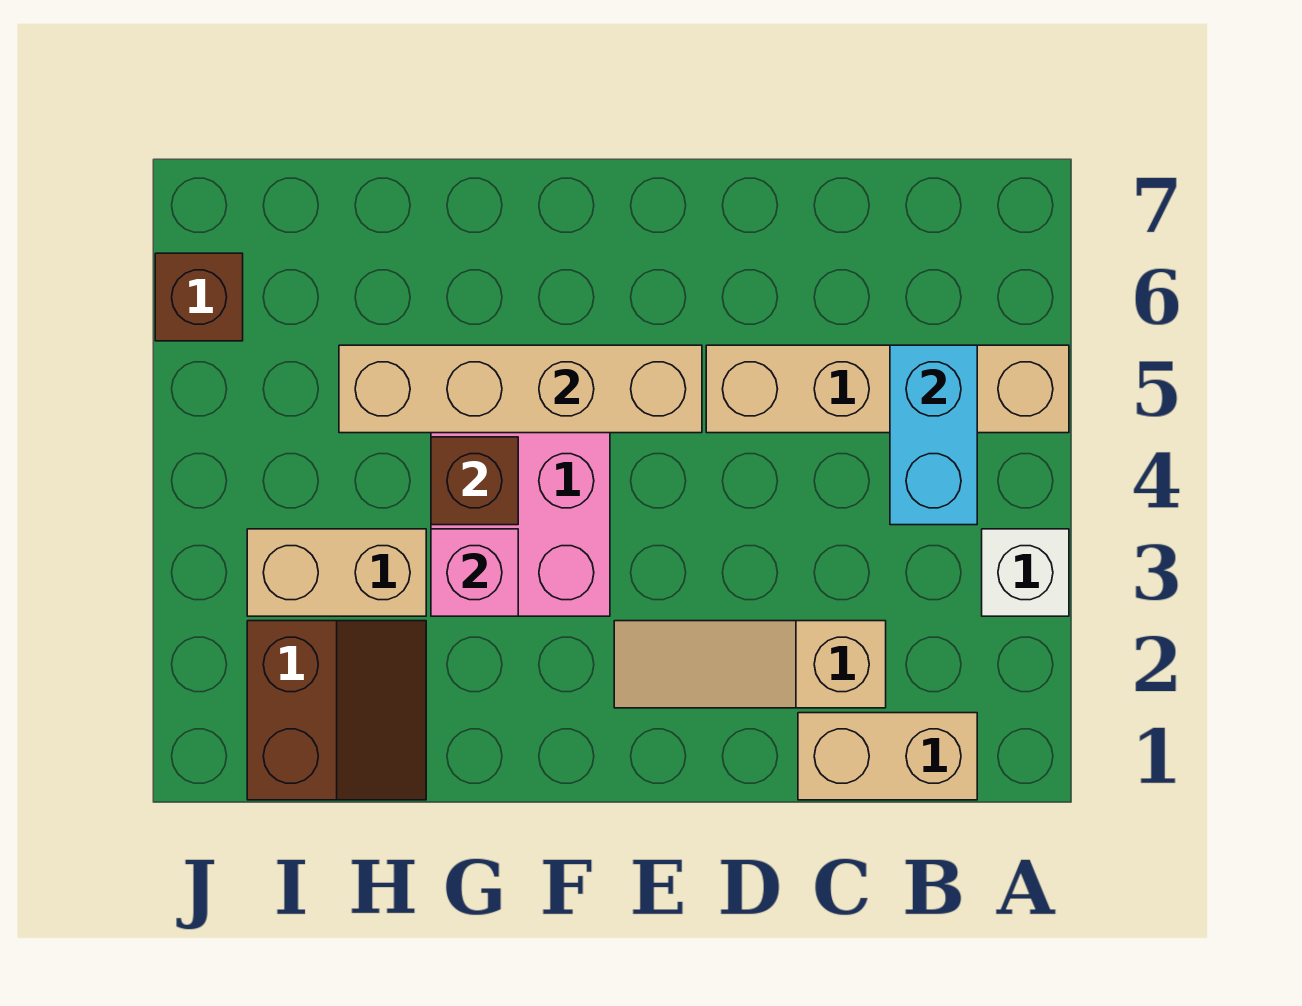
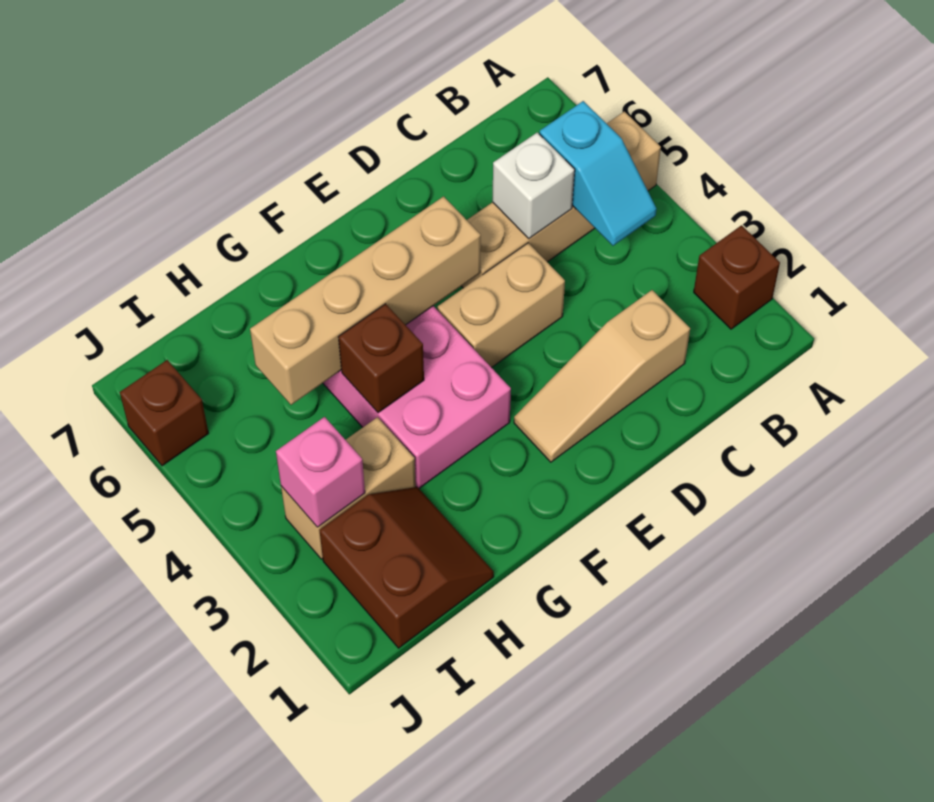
none -> brown 1x1 brick [694,225,780,329]
white 1x1 brick [982,529,1069,616] -> white 1x1 brick moved to [492,132,575,238]
tan 1x2 brick [798,713,977,800] -> tan 1x2 brick moved to [438,243,565,368]
cyan 1x2 brick [890,345,977,525] -> cyan 1x2 slope [539,101,657,246]
pink 1x1 brick [431,529,518,616] -> pink 1x1 brick moved to [276,417,365,527]

